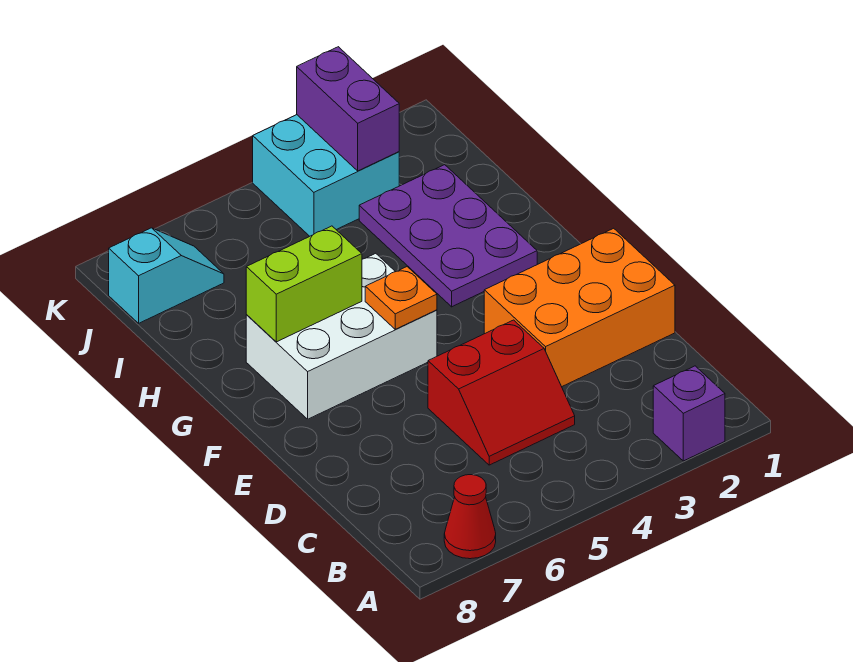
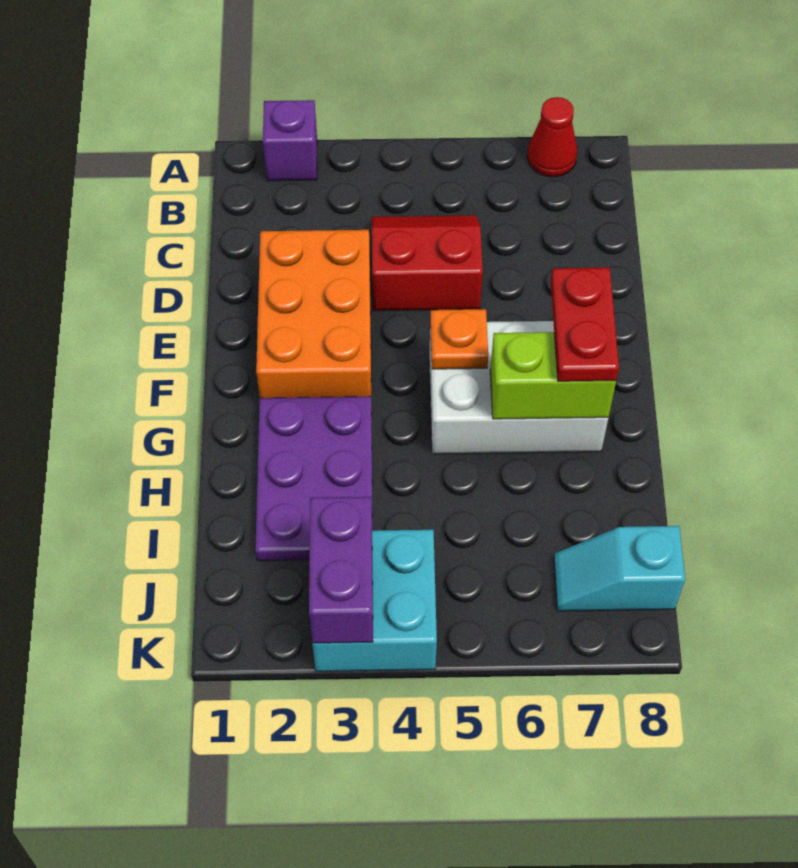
orange 2x3 brick [484,228,675,387] -> orange 2x3 brick turned to [256,230,371,398]
none -> red 1x2 plate [551,268,619,381]

